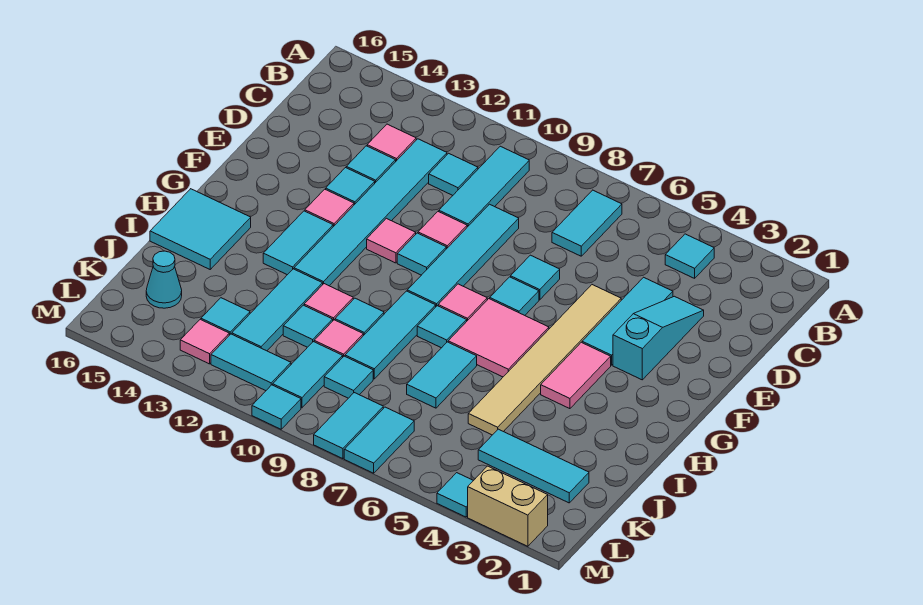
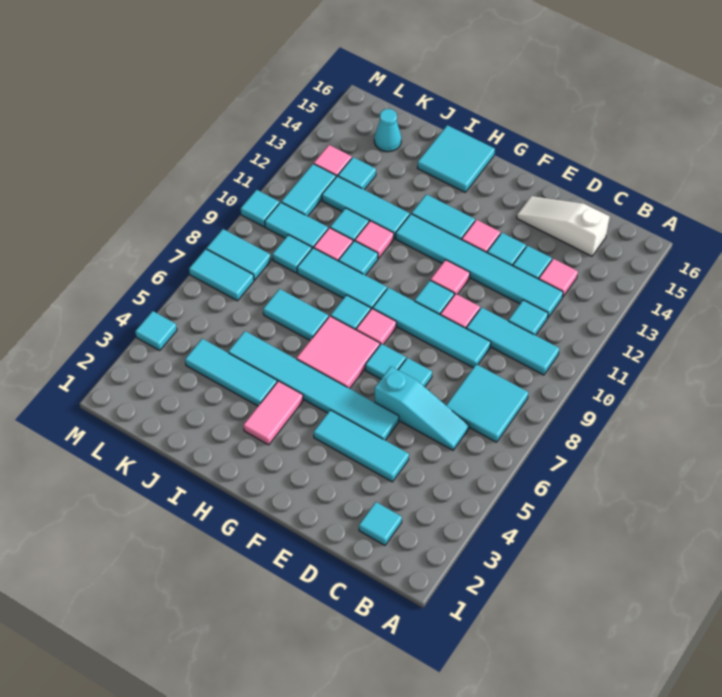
cyan 1x1 tile [665,234,714,278] -> cyan 1x1 tile moved to [359,502,402,545]
cyan 1x2 tile [552,190,622,256] -> cyan 2x2 tile [446,364,528,442]
none -> white 1x3 slope [517,196,610,256]
cyan 1x3 slope [613,296,704,380] -> cyan 1x3 slope moved to [375,367,469,450]
tan 1x6 tile [468,285,621,435] -> cyan 1x6 tile [228,331,399,440]
pink 1x2 tile [541,342,611,409] -> pink 1x2 tile turned to [243,381,303,445]
cyan 1x3 tile [478,429,589,503] -> cyan 1x3 tile turned to [185,339,277,406]
tan 1x2 brick [468,466,548,546] -> none

